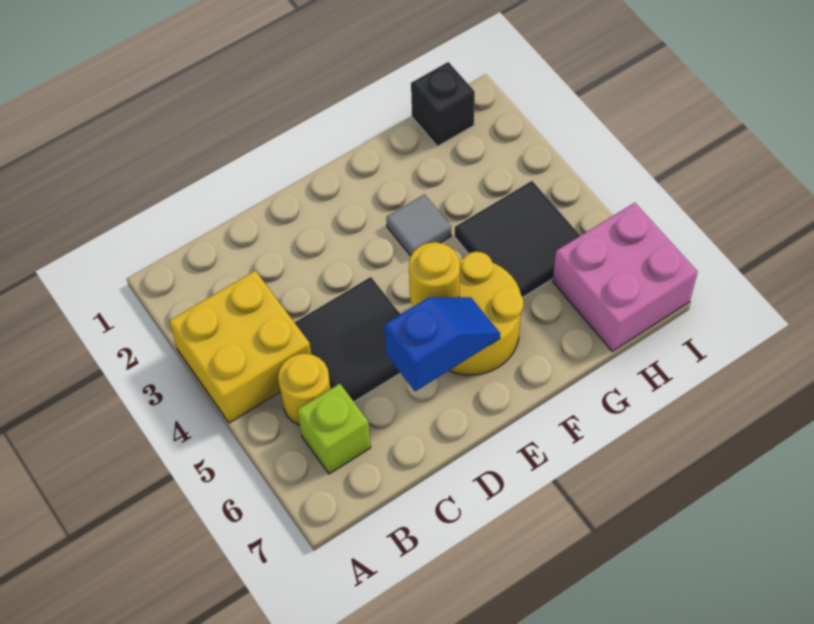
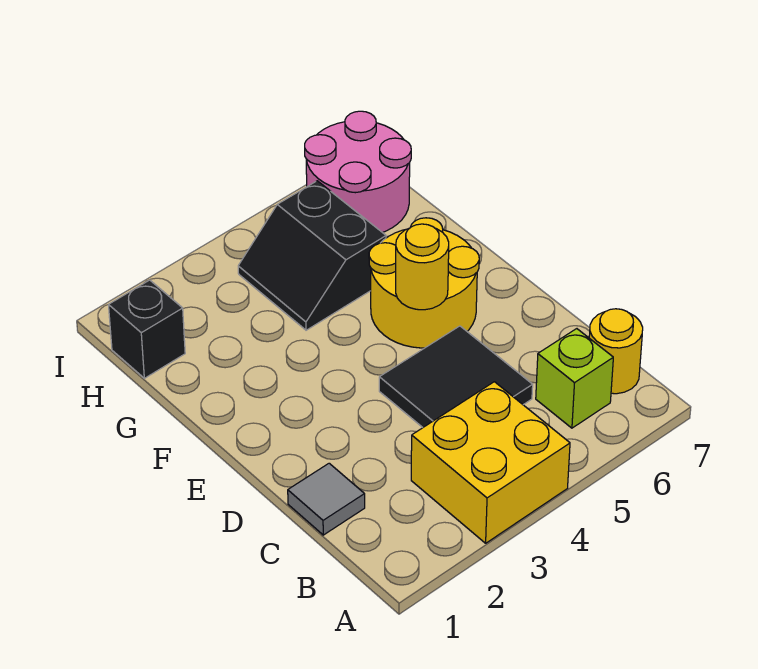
yellow 1x1 round brick [278,354,331,425] -> yellow 1x1 round brick moved to [589,309,643,394]
blue 1x2 slope [385,297,500,391] -> none
grey 1x1 tile [386,194,451,256] -> grey 1x1 tile moved to [288,463,365,535]
black 2x2 tile [455,181,580,297] -> black 2x2 slope [238,181,386,330]
pink 2x2 brick [552,203,698,351] -> pink 2x2 round brick [305,111,411,232]

